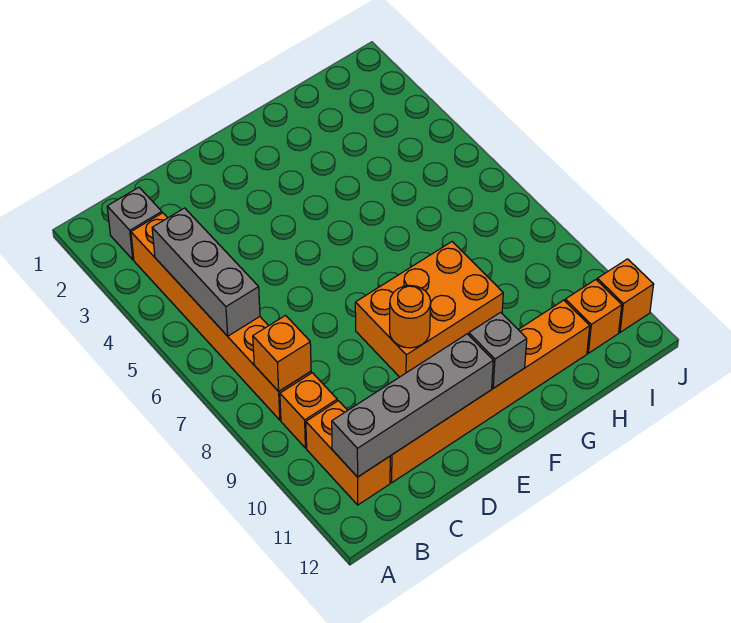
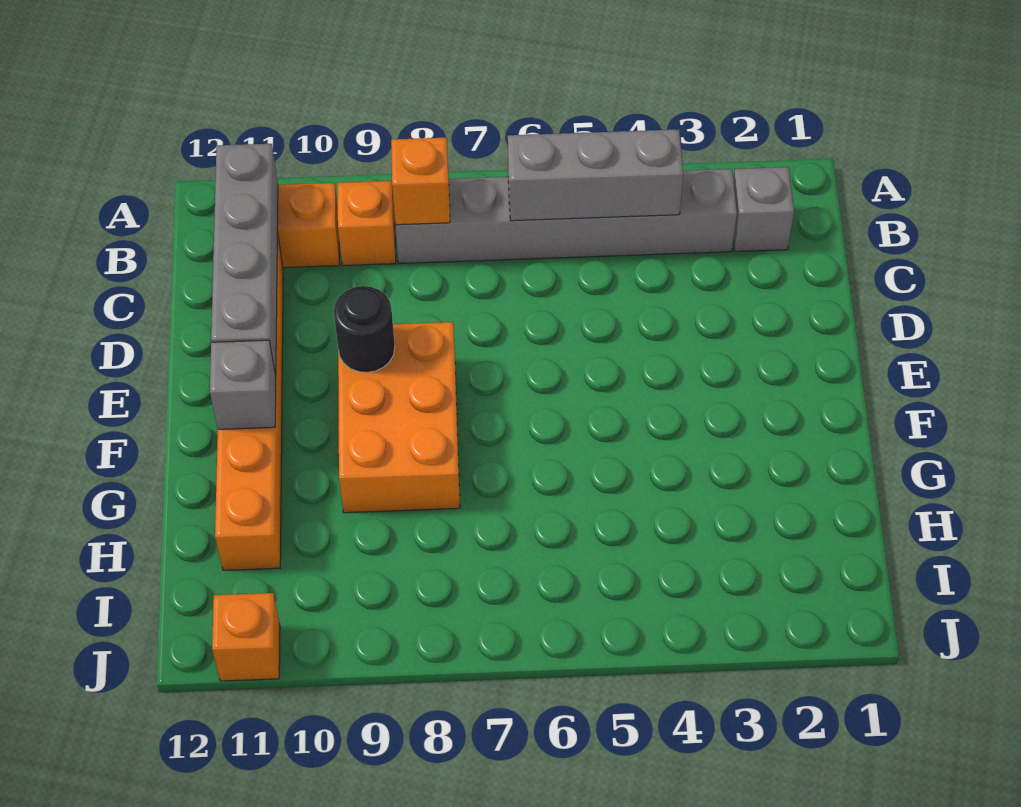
orange 1x6 brick [131,213,311,420] -> grey 1x6 brick [395,169,737,264]
orange 1x1 round brick [390,285,431,348] -> black 1x1 round brick [334,286,395,373]
orange 1x1 brick [565,280,622,353] -> none

